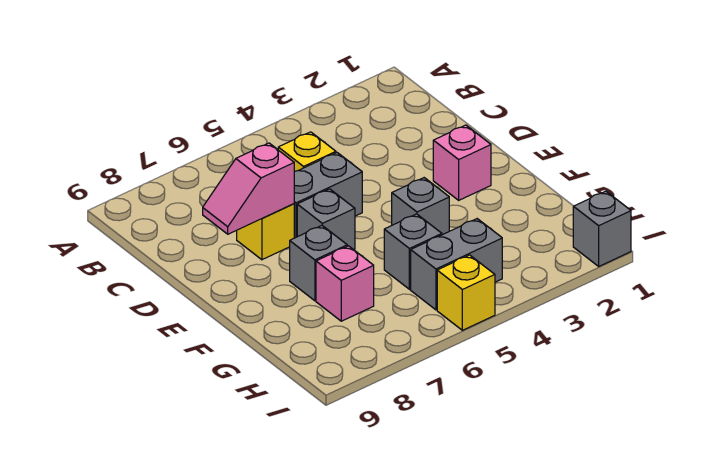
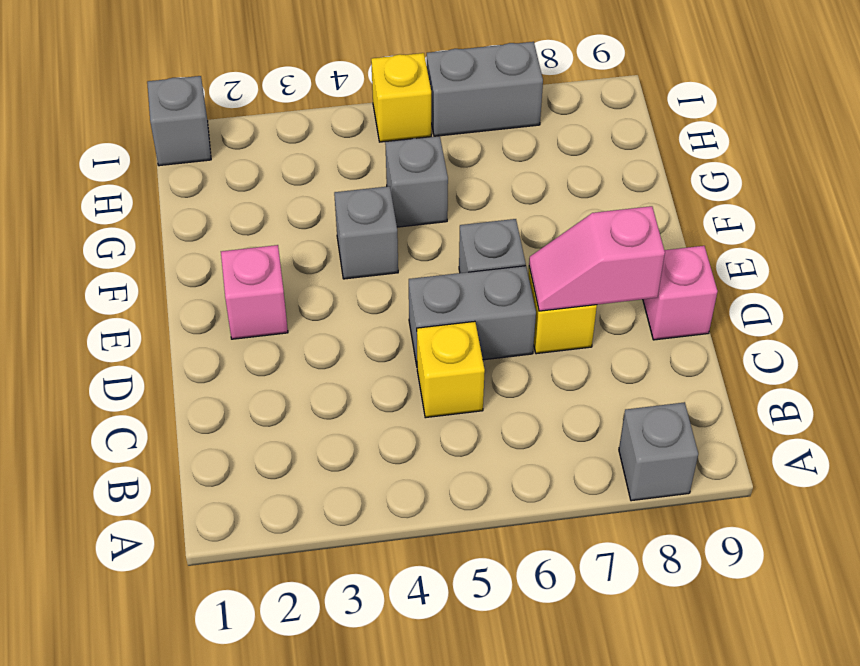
pink 1x2 slope [203,143,294,234] -> pink 1x2 slope turned to [529,206,665,311]
grey 1x1 brick [290,226,347,301] -> grey 1x1 brick moved to [619,402,698,501]
pink 1x1 brick [316,246,374,321] -> pink 1x1 brick moved to [643,246,717,340]
grey 1x2 brick [411,219,502,310] -> grey 1x2 brick moved to [427,42,543,136]

